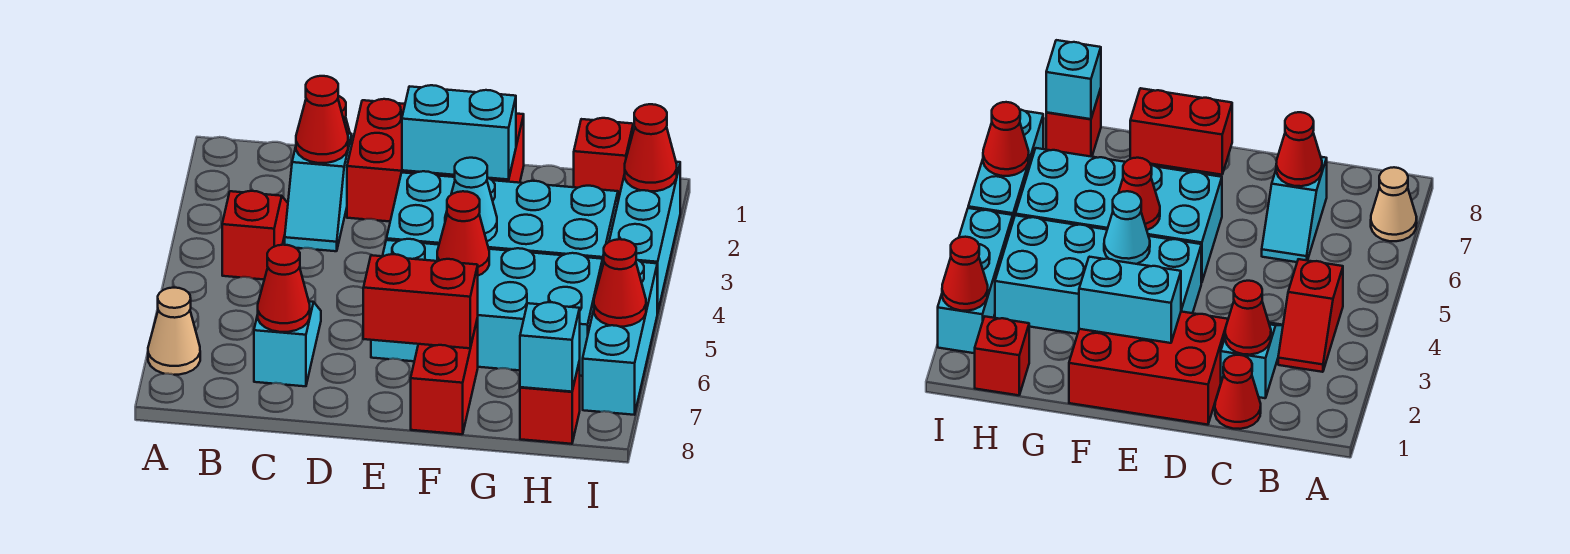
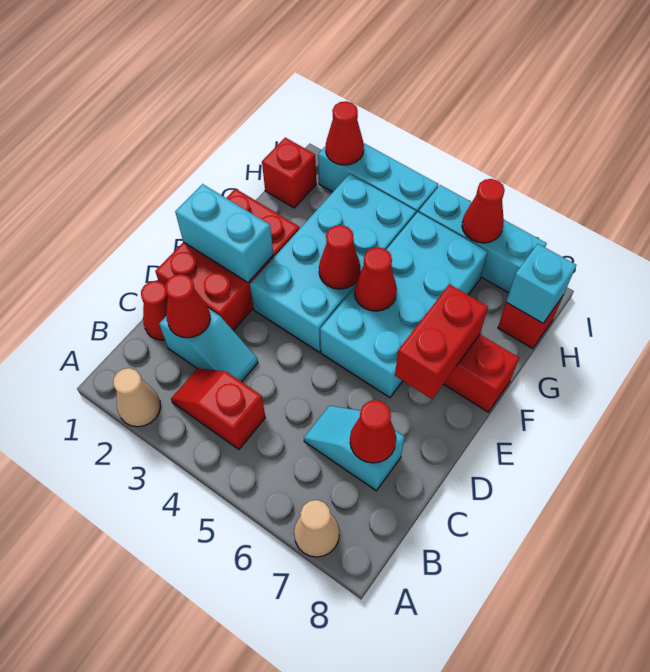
none -> tan 1x1 cone [113,368,161,427]
cyan 1x2 brick [402,85,516,180] -> cyan 1x2 brick turned to [175,184,273,283]
cyan 1x1 cone [445,158,497,241] -> red 1x1 cone [319,225,361,289]

